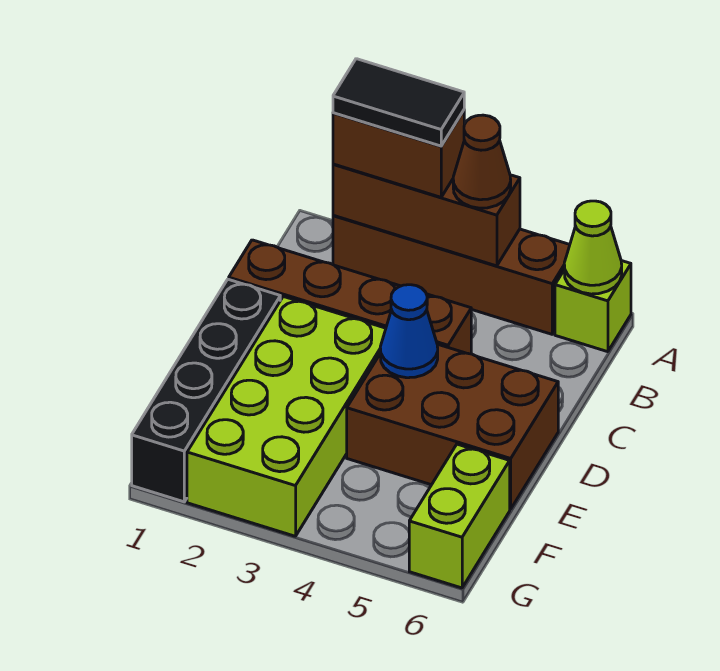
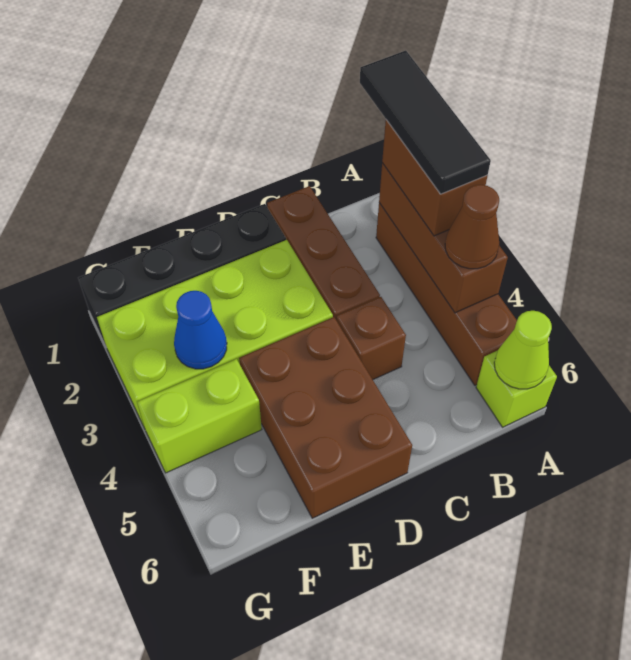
black 1x2 tile [333,59,464,146] -> black 1x3 tile [360,51,491,194]
blue 1x1 cone [380,285,438,378] -> blue 1x1 cone moved to [174,291,227,369]
lime 1x2 brick [409,444,510,588] -> lime 1x2 brick moved to [137,359,262,473]

